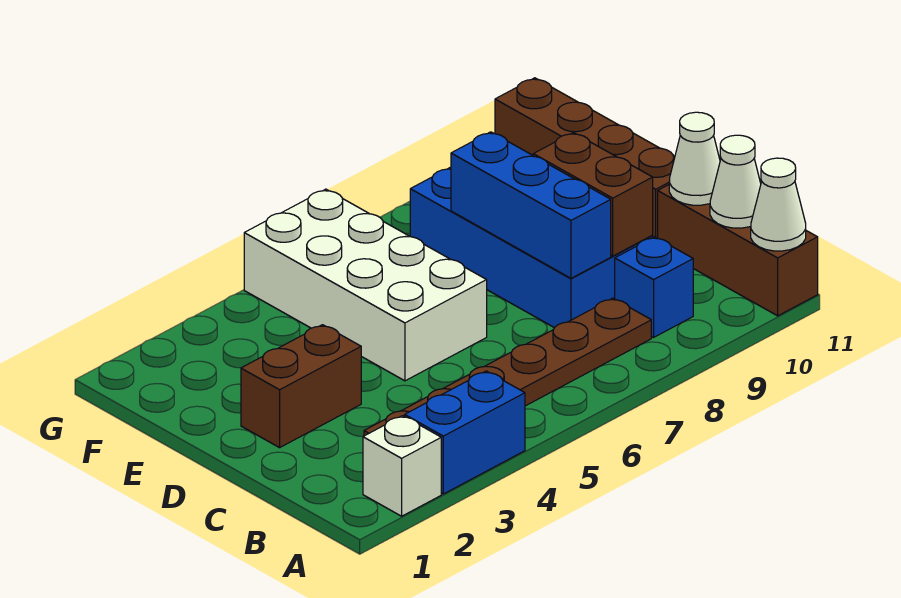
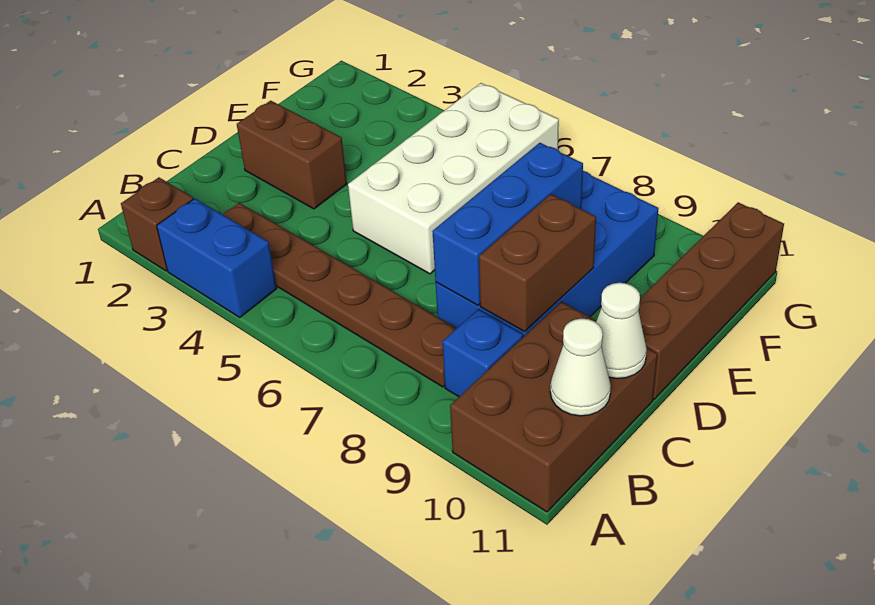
white 1x1 brick [363,416,441,516] -> brown 1x1 brick [121,177,193,271]
brown 1x3 brick [658,185,818,316] -> brown 2x3 brick [450,302,657,512]
white 1x1 cone [751,158,806,251] -> none

